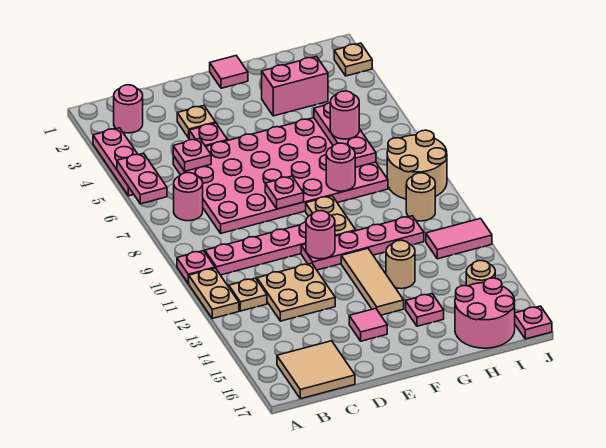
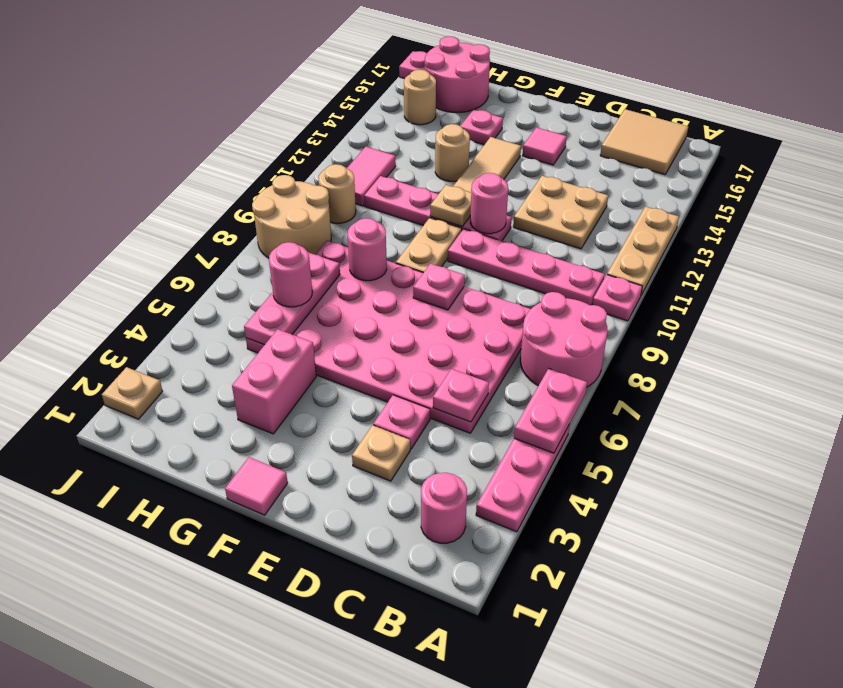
tan 1x2 plate [188,268,239,319] -> tan 1x3 plate [607,207,679,295]
pink 1x1 round brick [174,173,203,221] -> pink 2x2 round brick [520,292,608,387]
tan 1x1 plate [229,278,267,311] -> tan 1x1 plate moved to [430,185,471,227]
pink 1x2 brick [262,57,328,116] -> pink 1x2 brick turned to [232,329,316,434]
pink 1x2 tile [426,219,492,259] -> pink 1x2 tile turned to [347,147,396,206]

